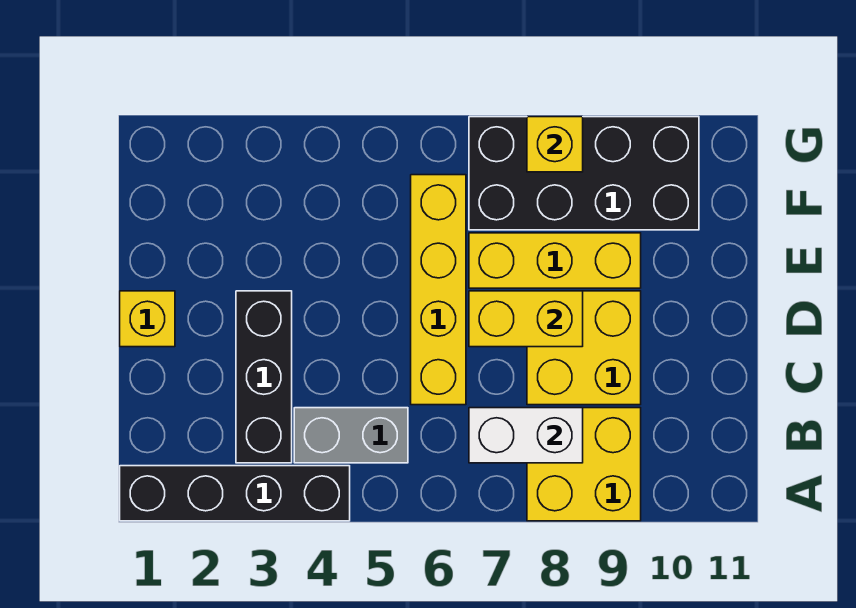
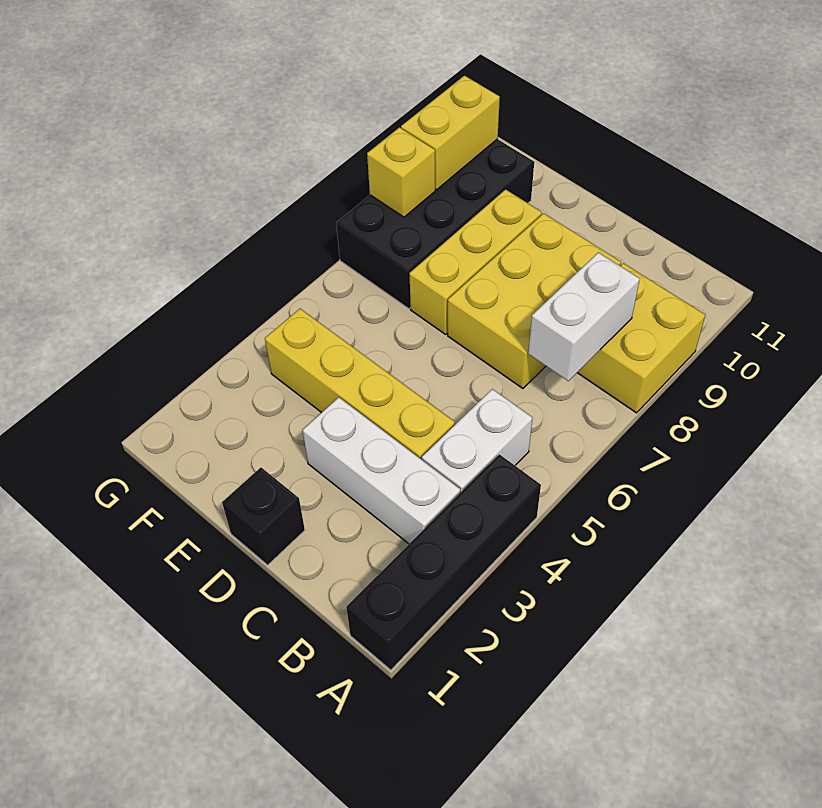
black 1x3 brick [236,291,292,463] -> white 1x3 brick [303,397,460,544]
grey 1x2 brick [294,408,408,463] -> white 1x2 brick [422,389,532,493]
yellow 1x4 brick [411,175,466,405] -> yellow 1x4 brick moved to [265,309,455,460]
yellow 2x2 brick [527,291,641,405] -> yellow 2x3 brick [448,213,621,389]
yellow 1x1 brick [120,291,175,347] -> black 1x1 brick [222,468,305,565]
yellow 1x2 brick [469,291,583,347] -> yellow 1x2 brick moved to [401,76,500,190]

